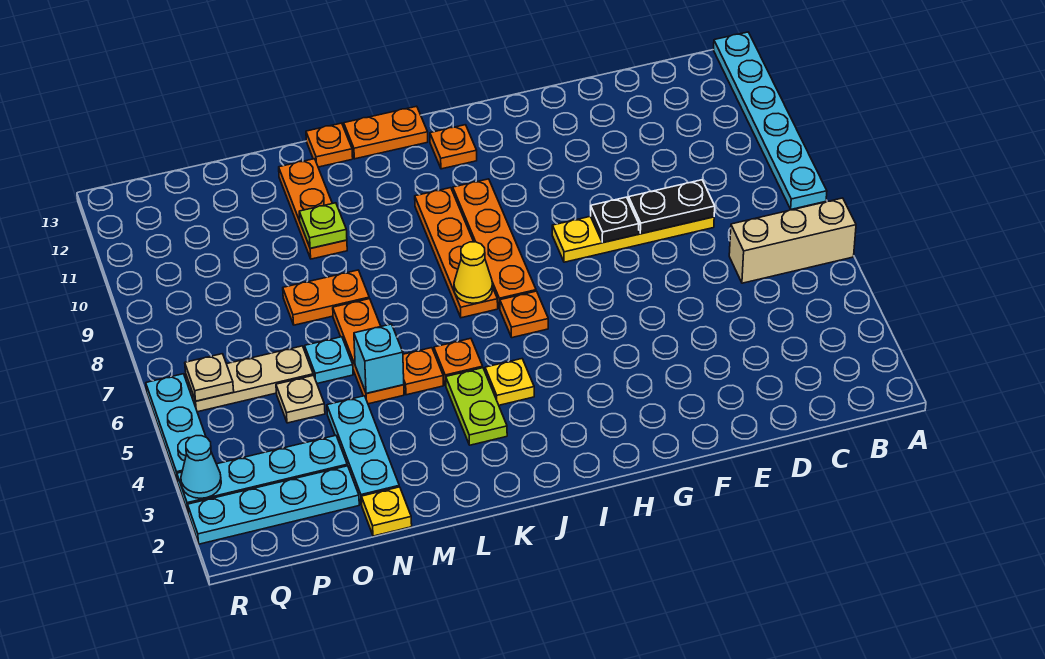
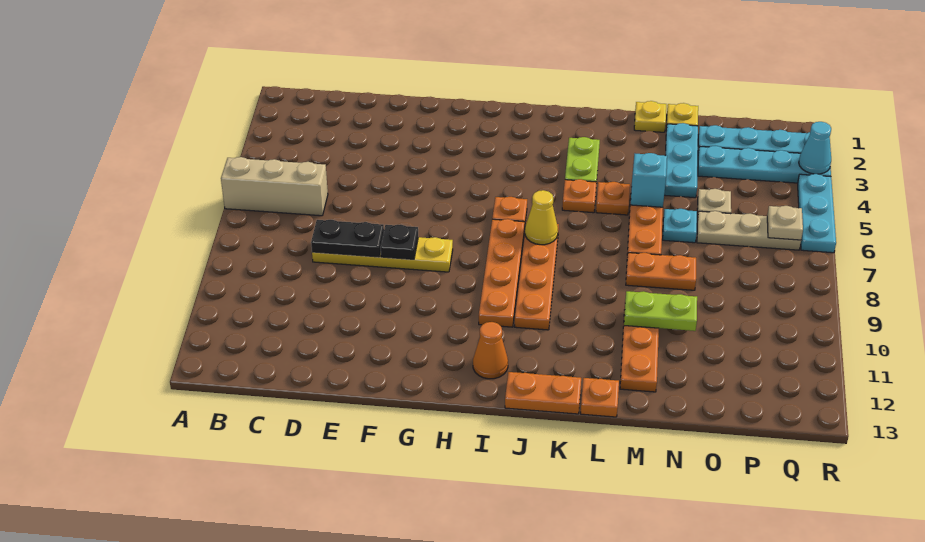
cyan 1x6 plate [714,32,827,209] -> none
orange 1x1 plate [430,125,477,169] -> orange 1x1 cone [473,322,508,379]
yellow 1x1 plate [485,359,534,405] -> yellow 1x1 plate moved to [634,101,666,132]
lime 1x1 plate [299,203,347,248] -> lime 1x2 plate [624,291,697,331]

